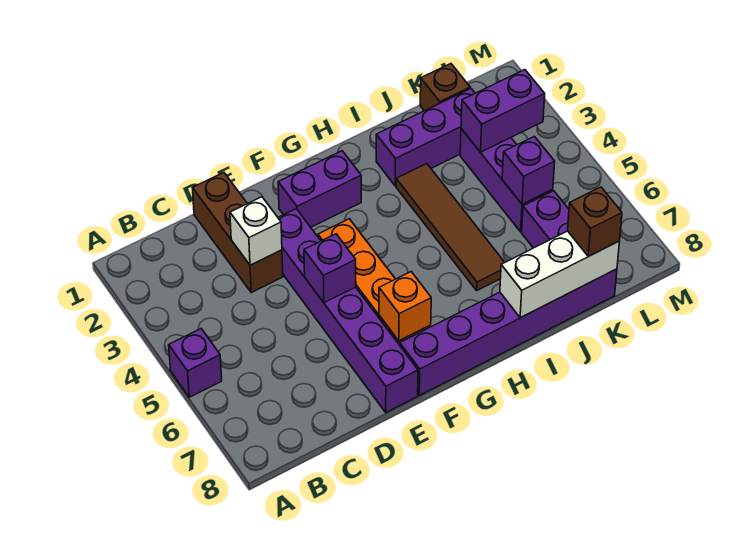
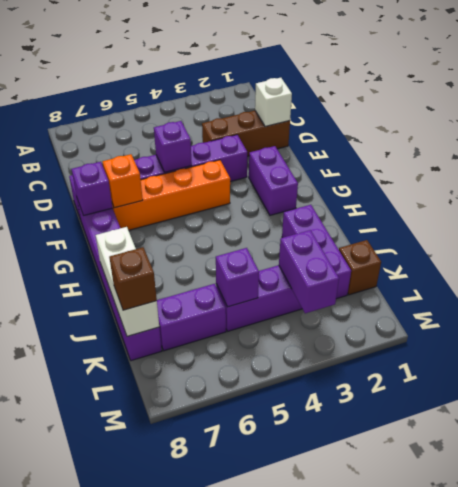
purple 1x1 brick [169,329,222,397] -> purple 1x1 brick moved to [71,162,113,216]
white 1x1 brick [230,197,282,265] -> white 1x1 brick moved to [255,78,292,127]
brown 1x4 tile [396,164,505,290] -> none

